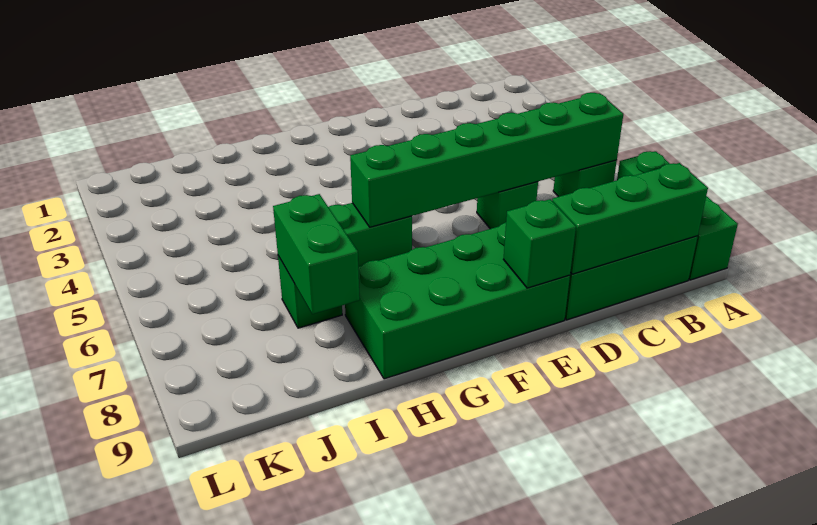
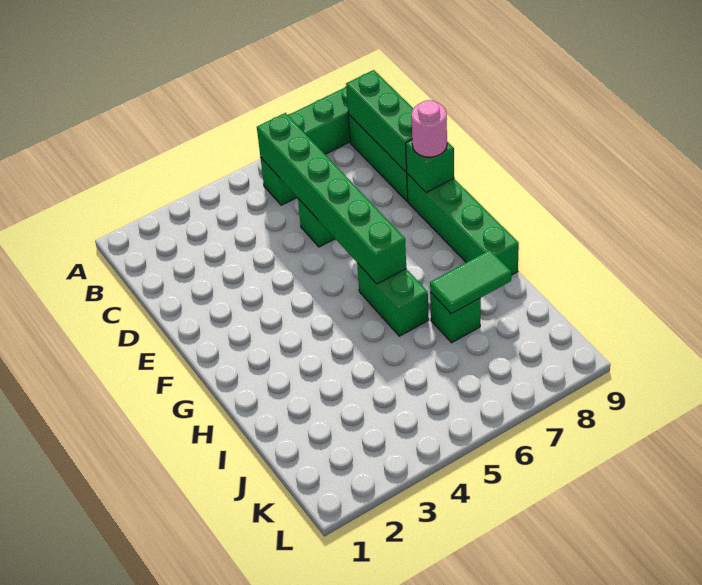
green 2x4 brick [345,222,570,379] -> green 1x4 brick [407,174,519,275]
none -> pink 1x1 round brick [411,100,447,157]
green 1x2 brick [273,194,360,314] -> green 1x2 tile [430,250,511,314]

